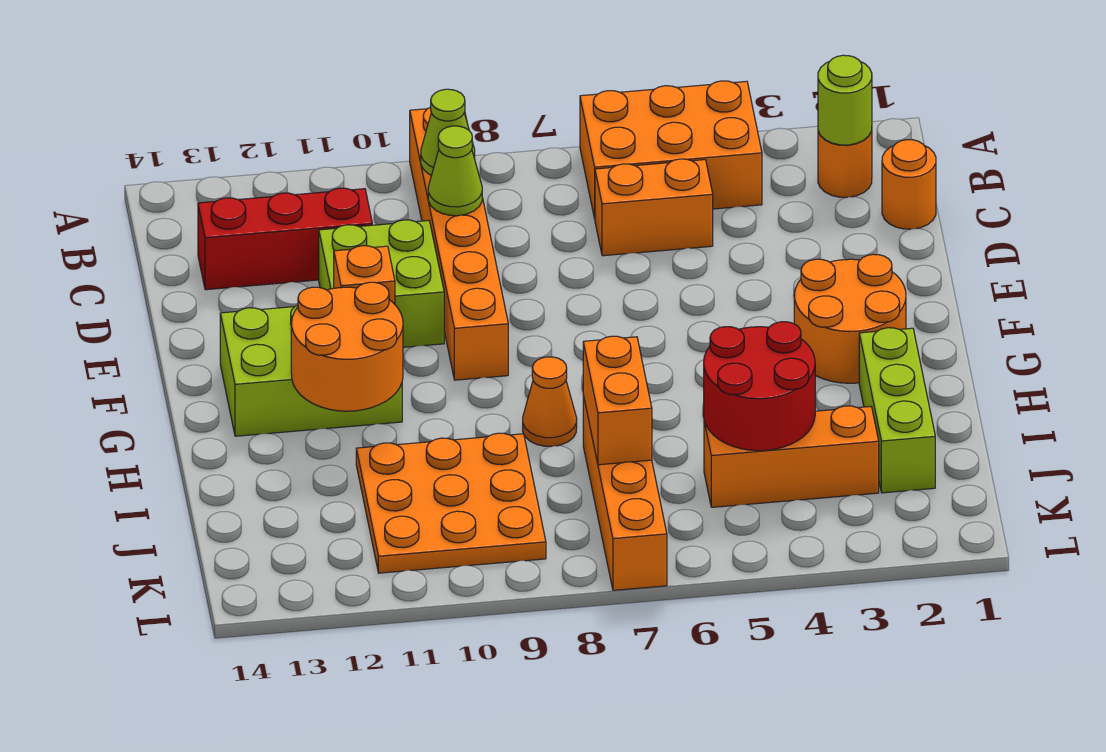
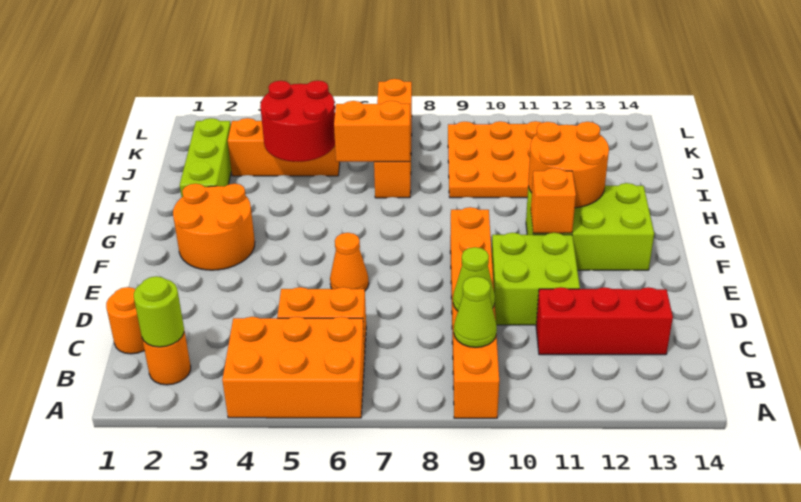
orange 1x1 cone [523,357,577,446] -> orange 1x1 cone moved to [330,233,369,290]
orange 1x2 brick [583,336,652,465] -> orange 1x2 brick turned to [334,101,410,162]

